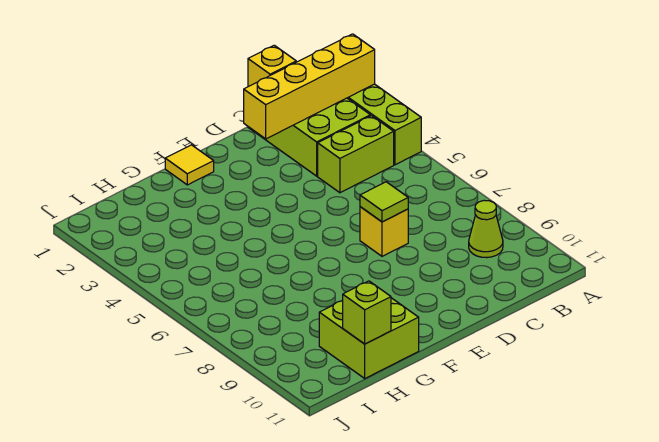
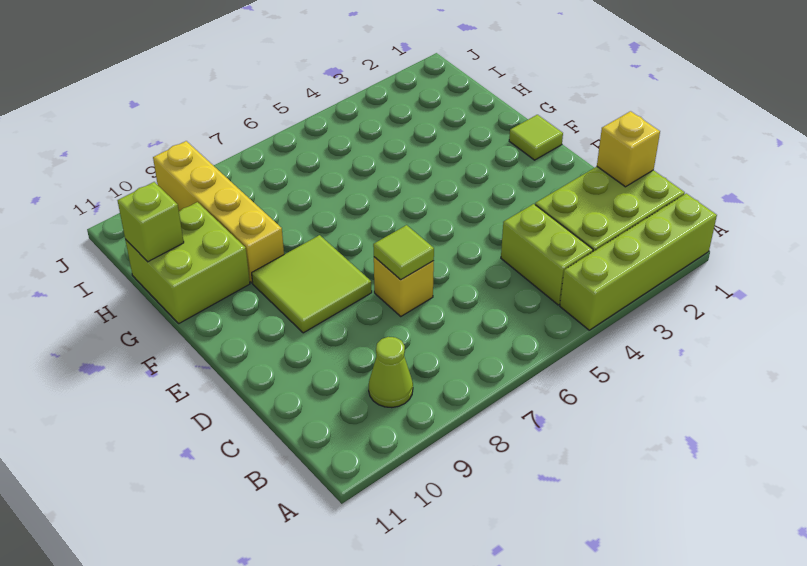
yellow 1x4 brick [244,34,375,139] -> yellow 1x4 brick moved to [153,141,284,283]
none -> lime 2x2 tile [252,235,372,333]
yellow 1x1 tile [165,145,214,185] -> lime 1x1 tile [509,115,563,160]

